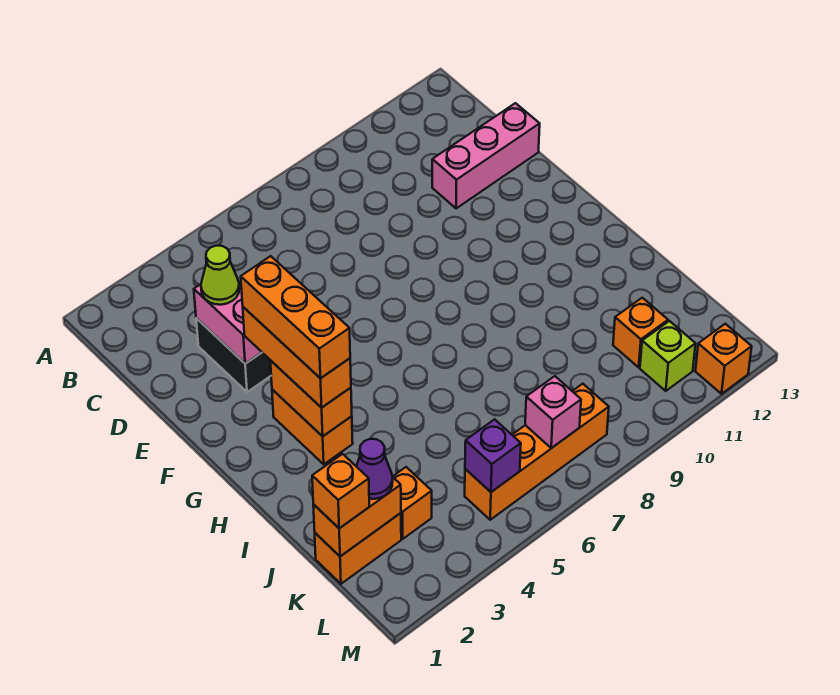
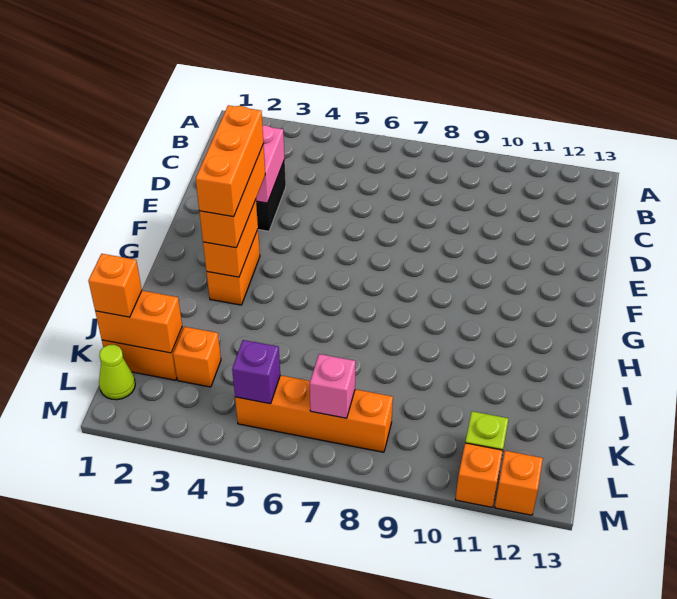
lime 1x1 cone [201,246,239,305] -> lime 1x1 cone moved to [99,345,135,400]
pink 1x3 brick [432,103,540,208] -> none
purple 1x1 cone [356,439,393,499] -> none
orange 1x1 brick [613,298,668,367] -> orange 1x1 brick moved to [455,443,503,507]

